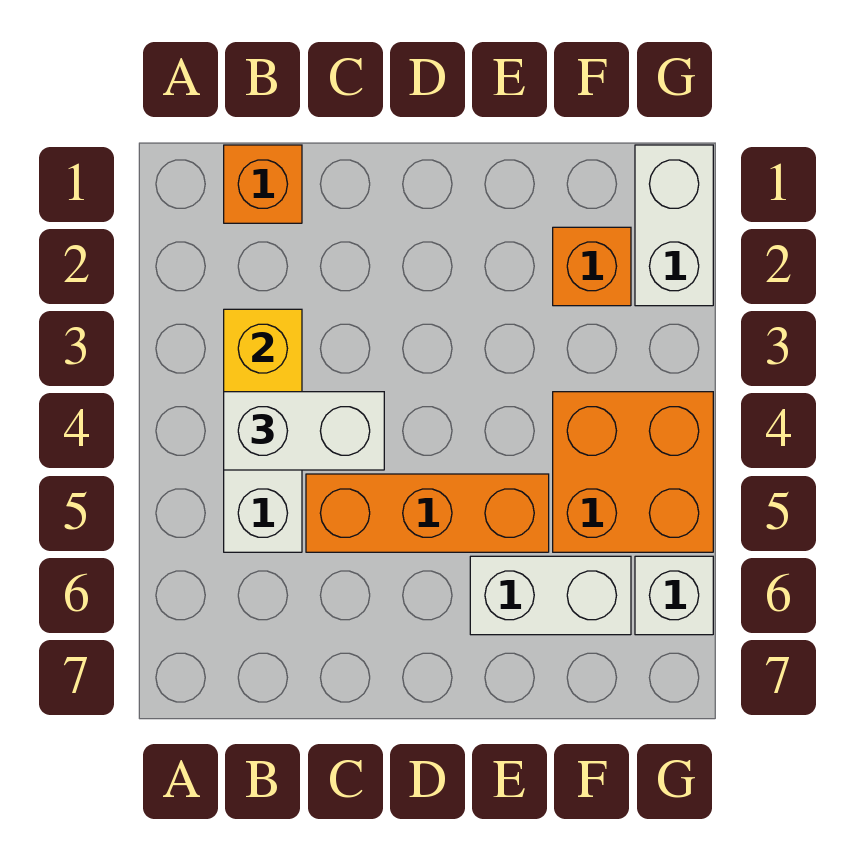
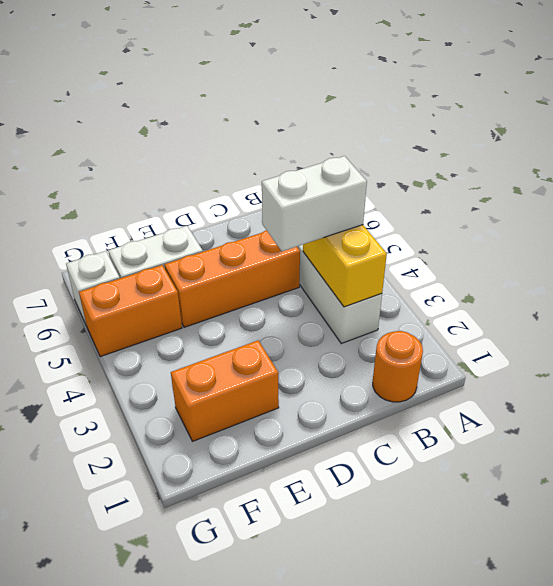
orange 1x1 brick [224,145,302,223] -> orange 1x1 round brick [373,331,423,402]
orange 1x1 brick [553,227,631,306] -> orange 1x2 brick [171,340,279,441]
orange 2x2 brick [553,392,713,552] -> orange 1x2 brick [79,265,182,357]
white 1x2 brick [635,145,713,306] -> none

